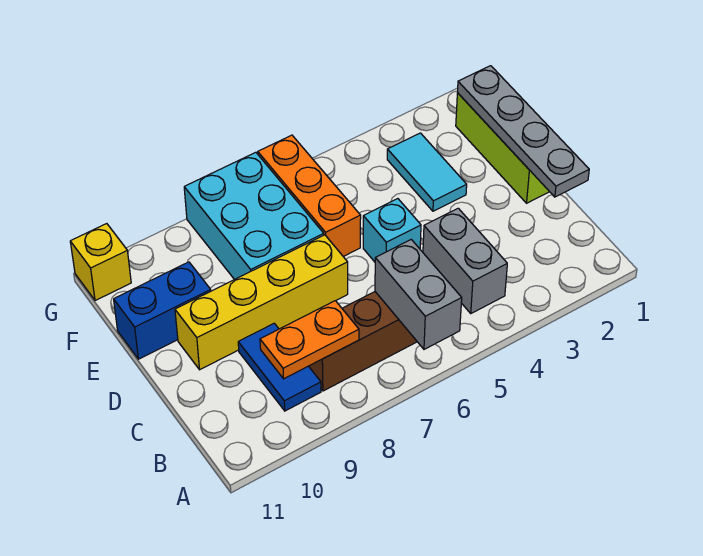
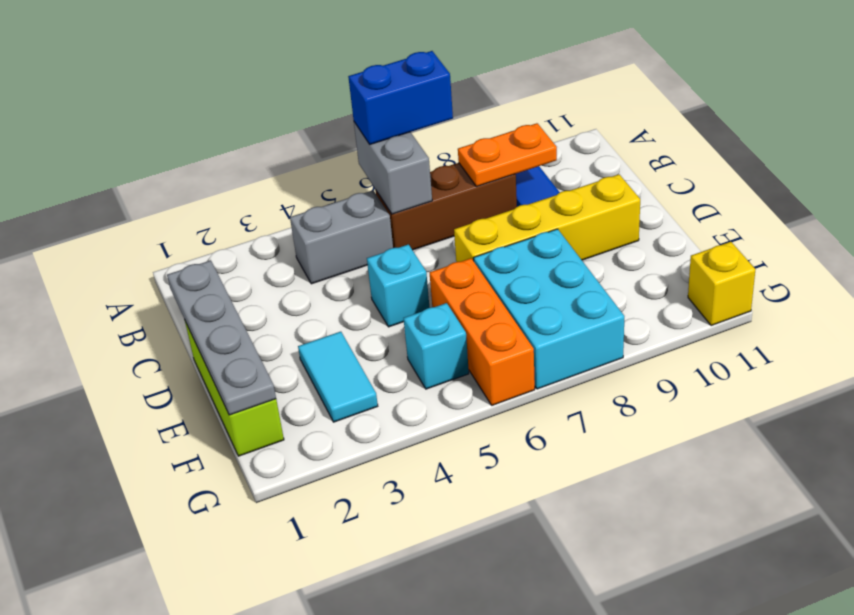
grey 1x2 brick [423,208,507,313] -> grey 1x2 brick turned to [290,190,393,284]
blue 1x2 brick [114,262,211,359] -> blue 1x2 brick moved to [348,51,453,144]
none -> cyan 1x1 brick [404,303,469,389]

